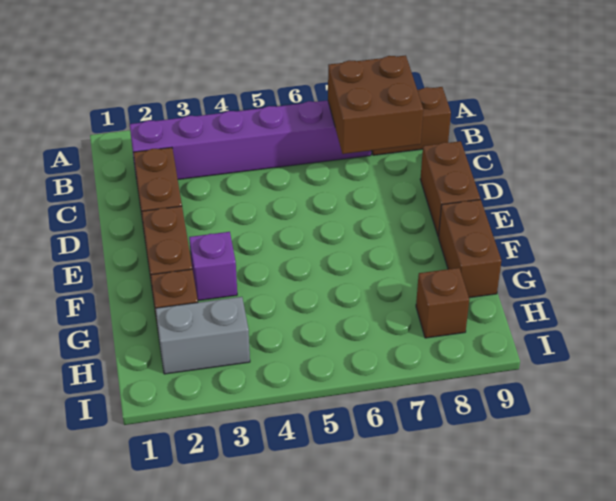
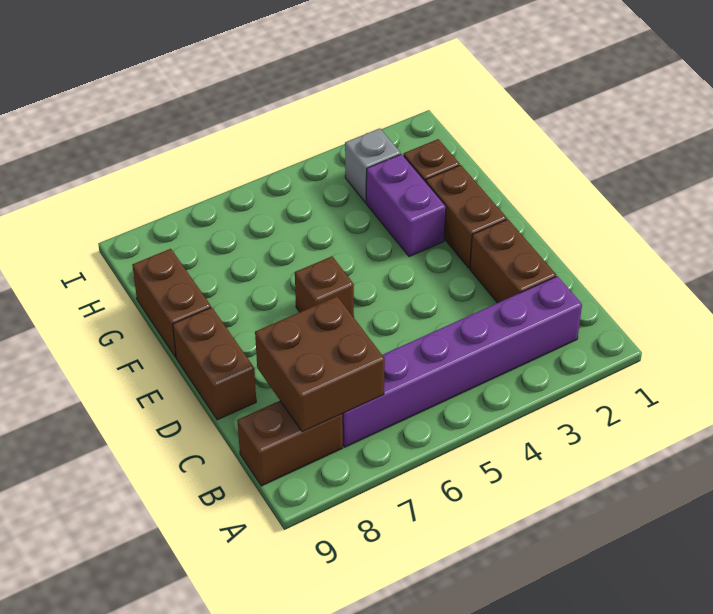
purple 1x1 brick [189,232,237,301] -> purple 1x2 brick [366,154,446,257]
grey 1x2 brick [156,297,250,374] -> grey 1x1 brick [345,128,401,203]
brown 1x1 brick [416,268,469,338] -> brown 1x1 brick moved to [295,256,354,317]

